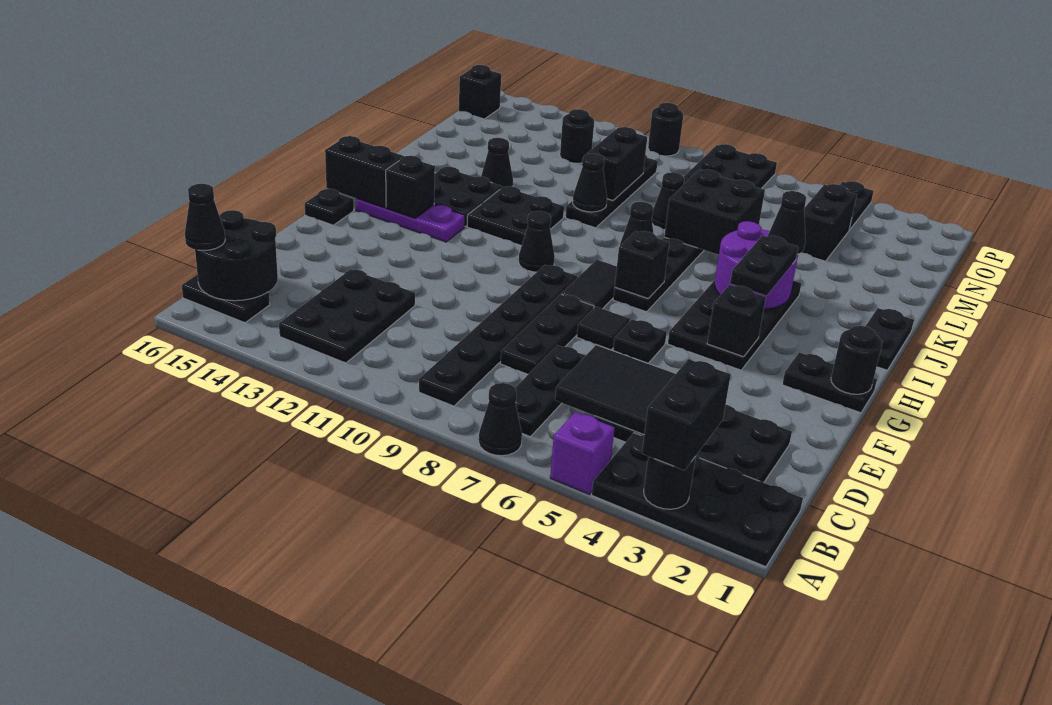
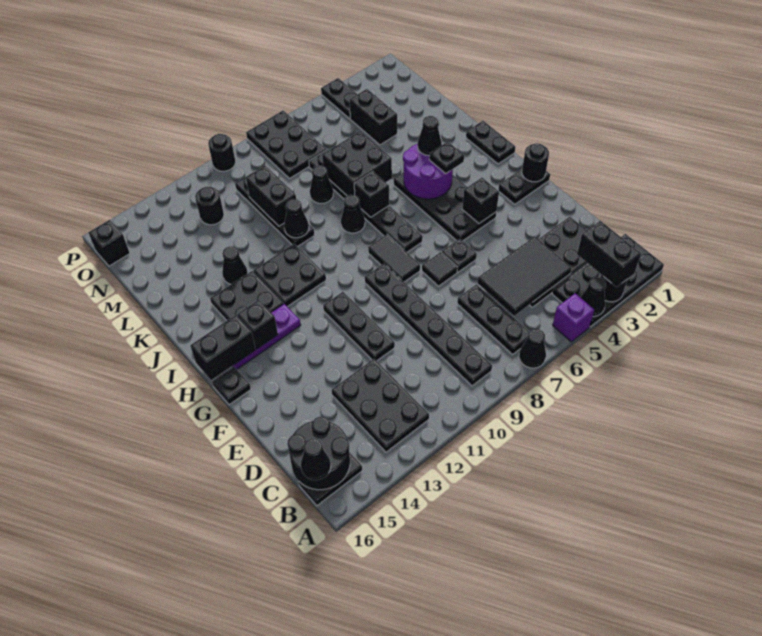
black 1x3 plate [500,294,594,374] -> black 1x3 plate moved to [323,292,395,361]
black 1x2 plate [730,236,798,296] -> black 1x1 plate [429,142,464,173]
black 1x1 brick [615,231,669,299] -> black 1x1 brick moved to [354,172,389,217]
black 1x1 cone [519,211,555,272] -> black 1x1 cone moved to [580,277,606,317]

